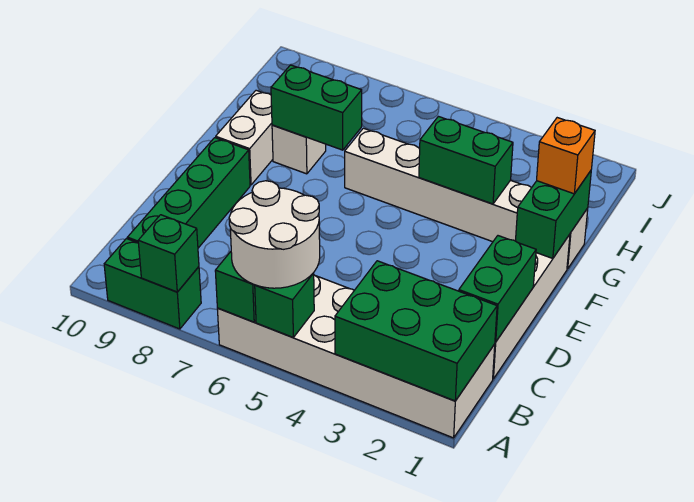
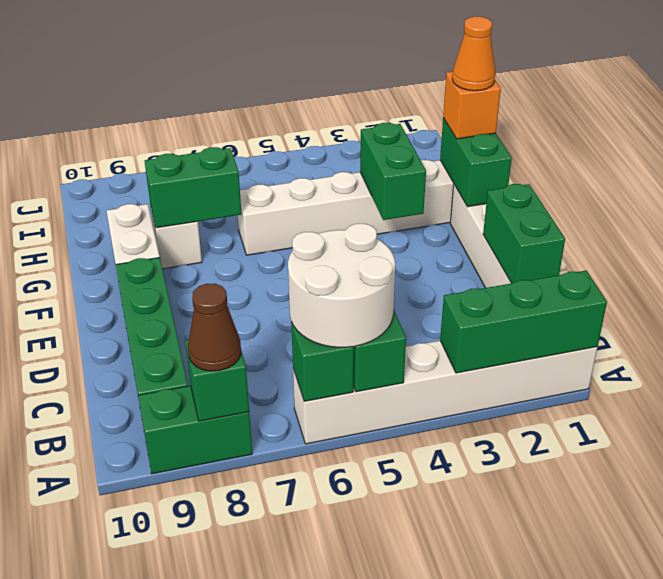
white 2x6 brick [217,275,495,438] -> white 1x6 brick [293,341,598,444]
green 2x3 brick [335,261,497,401] -> green 1x3 brick [440,271,607,373]
none -> brown 1x1 cone [188,284,241,371]
none -> orange 1x1 cone [452,17,495,91]
green 1x2 brick [419,117,513,204] -> green 1x2 brick turned to [360,123,426,220]

